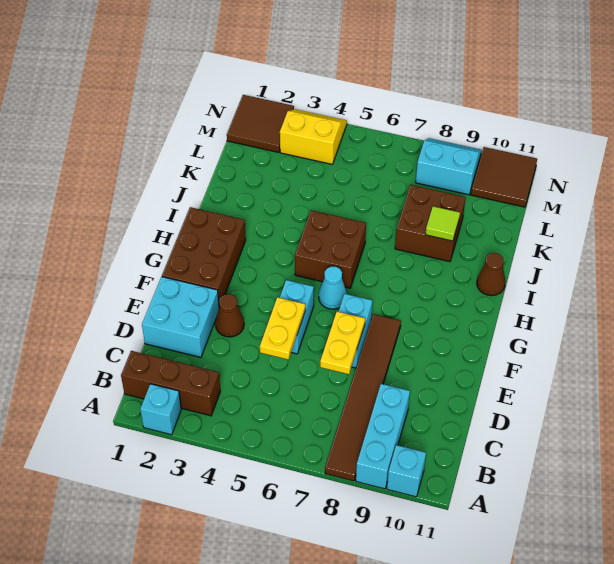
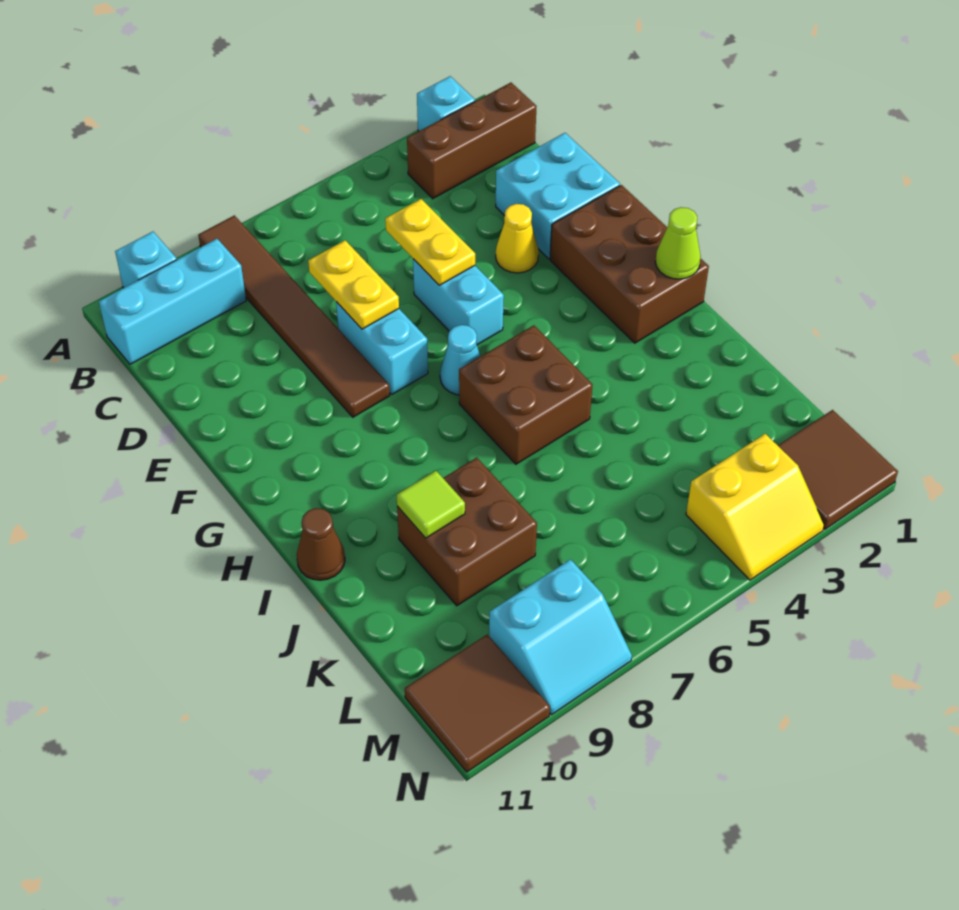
cyan 1x3 brick [356,384,410,489] -> cyan 1x3 brick turned to [99,239,246,364]
brown 1x1 cone [215,294,244,337] -> yellow 1x1 cone [496,204,539,273]
none -> lime 1x1 cone [655,207,701,279]

